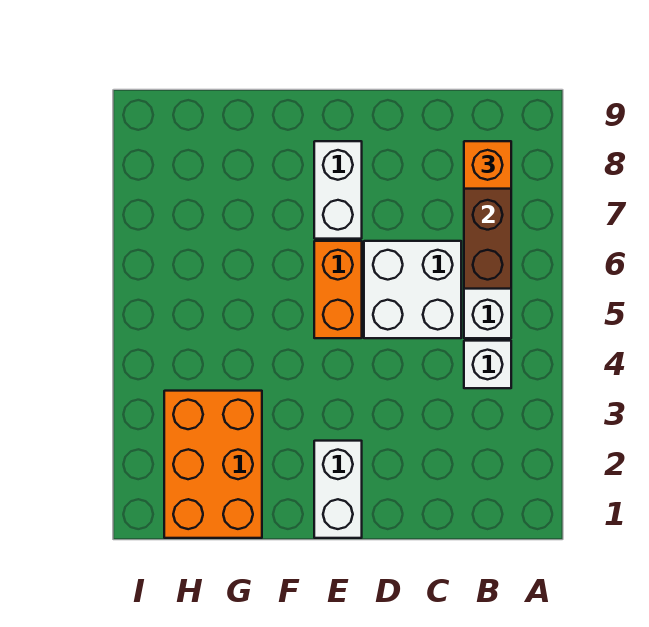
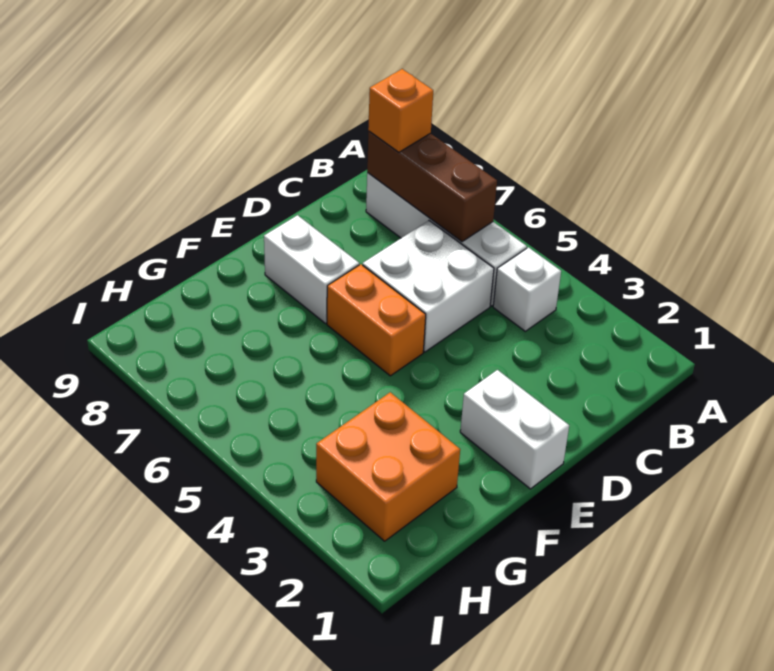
orange 2x3 brick [164,391,262,538] -> orange 2x2 brick [316,392,460,541]

